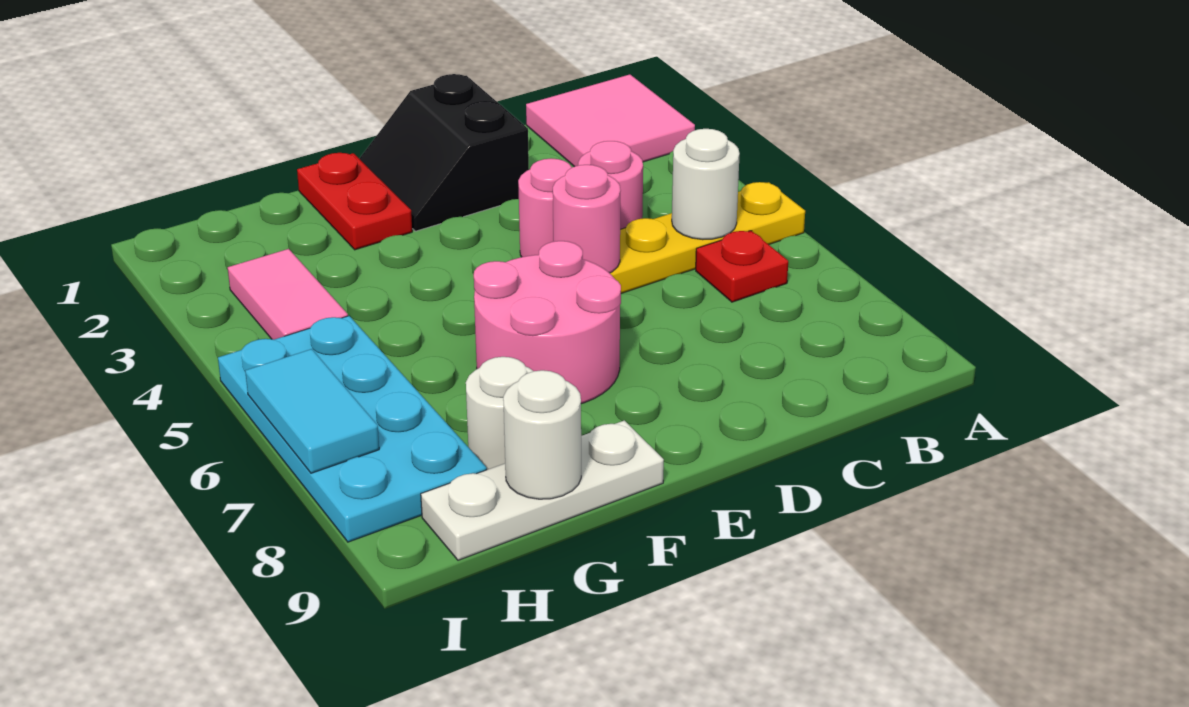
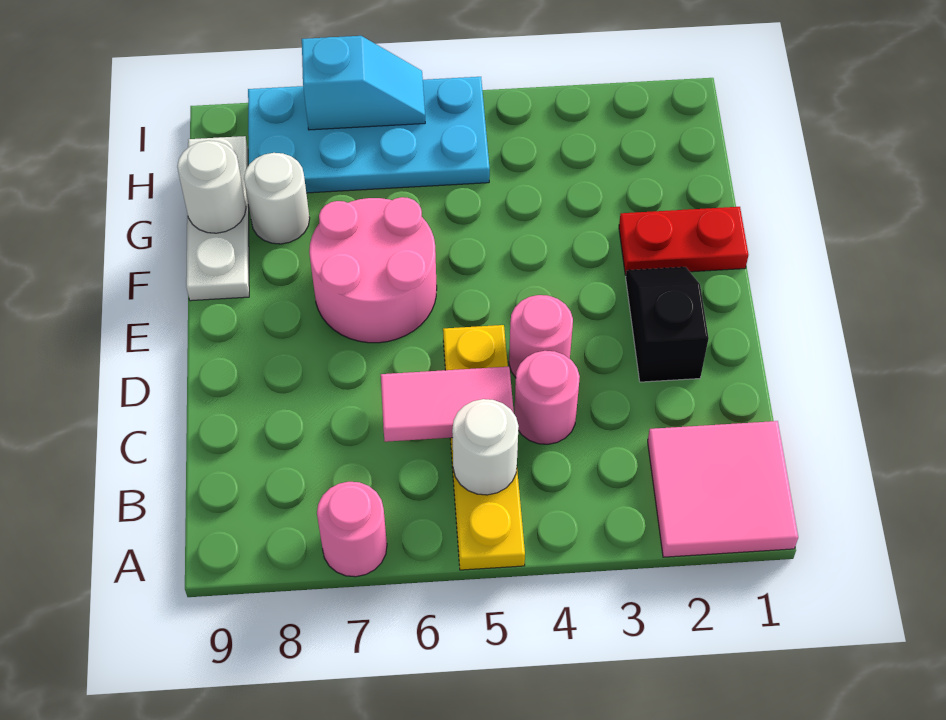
red 1x1 plate [696,231,788,302] -> none
black 2x2 slope [359,74,529,231] -> black 1x2 slope [626,267,709,382]
pink 1x1 round brick [553,165,621,273] -> pink 1x1 round brick moved to [317,482,387,577]
pink 1x2 tile [228,249,348,340] -> pink 1x2 tile moved to [381,367,514,442]
cyan 1x2 tile [245,349,379,473] -> cyan 1x2 slope [302,36,425,130]

